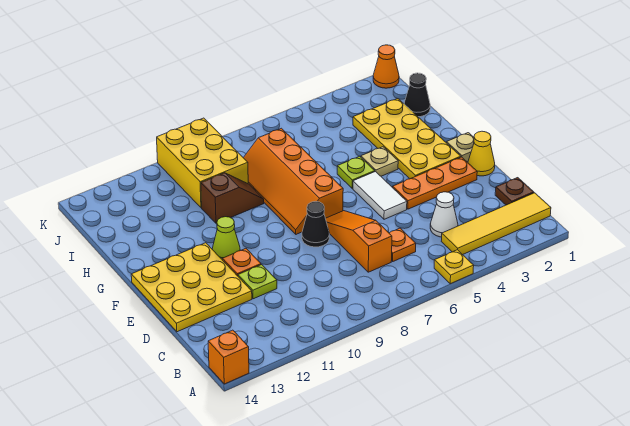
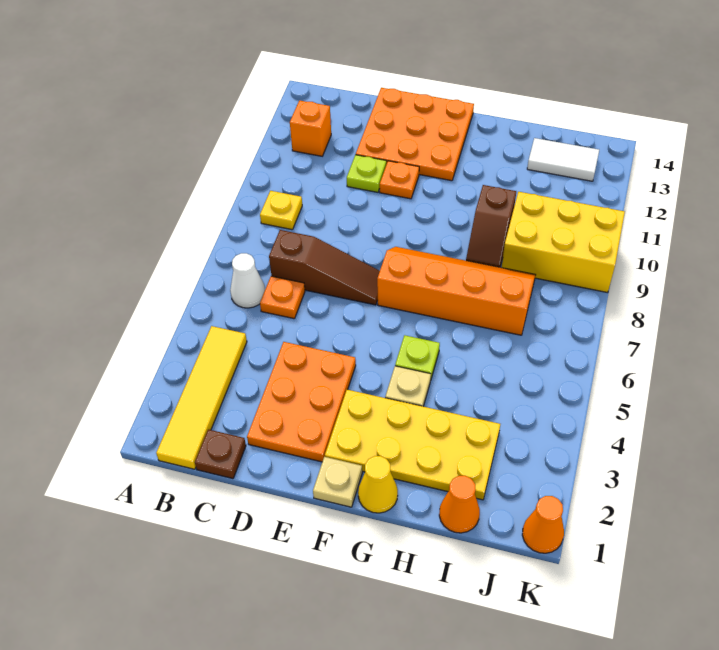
yellow 1x1 plate [434,250,474,284] -> yellow 1x1 plate moved to [260,191,302,230]
orange 1x1 brick [208,330,249,384] -> orange 1x1 brick moved to [290,101,331,156]
white 1x1 cone [430,192,458,237] -> white 1x1 cone moved to [230,253,265,308]
orange 1x3 slope [326,211,392,272] -> brown 1x3 slope [269,230,380,305]
yellow 3x3 plate [131,243,252,332] -> orange 3x3 plate [356,88,474,181]
yellow 1x1 cone [468,131,495,176] -> yellow 1x1 cone moved to [358,456,398,513]
orange 1x3 plate [393,157,477,209] -> orange 2x3 plate [247,342,356,462]
white 1x2 tile [353,172,407,219] -> white 1x2 tile moved to [527,138,599,181]
black 1x1 cone [302,201,329,247] -> none
lime 1x1 cone [212,217,240,259] -> none
black 1x1 cone [404,73,430,117] -> orange 1x1 cone [439,476,480,533]

